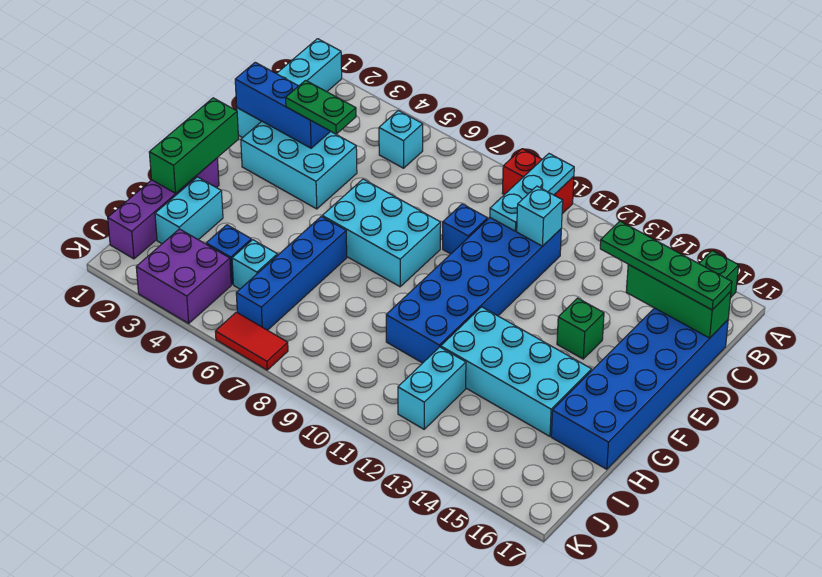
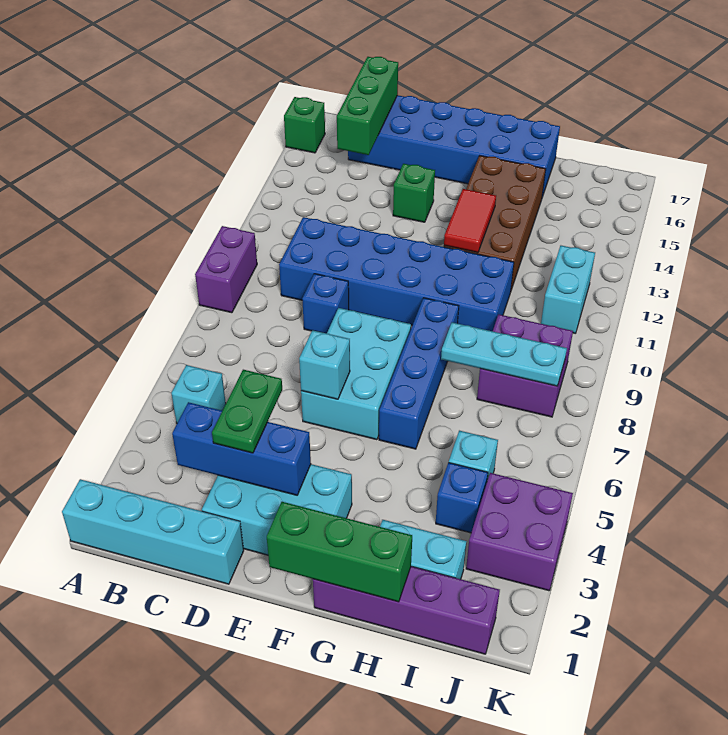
red 1x2 brick [503,149,574,214] -> purple 1x2 brick [195,226,257,313]
cyan 1x3 plate [490,154,574,231] -> cyan 1x3 plate moved to [441,322,567,386]
cyan 1x1 brick [517,186,563,246] -> cyan 1x1 brick moved to [299,330,350,399]
green 1x4 plate [600,221,732,310] -> none
blue 1x3 brick [235,62,331,148] -> blue 1x3 brick turned to [172,402,311,495]
cyan 2x3 brick [241,122,357,209] -> cyan 2x3 brick turned to [202,464,352,555]
blue 1x4 brick [236,216,347,330] -> blue 1x4 brick turned to [379,298,459,449]
cyan 2x4 brick [441,307,592,436] -> brown 2x4 brick [444,156,546,290]
none -> purple 2x2 brick [477,314,573,417]
cyan 1x2 brick [398,347,466,429] -> cyan 1x2 brick turned to [541,246,595,333]
red 1x2 tile [215,312,288,370] -> red 1x2 tile moved to [444,189,496,253]

